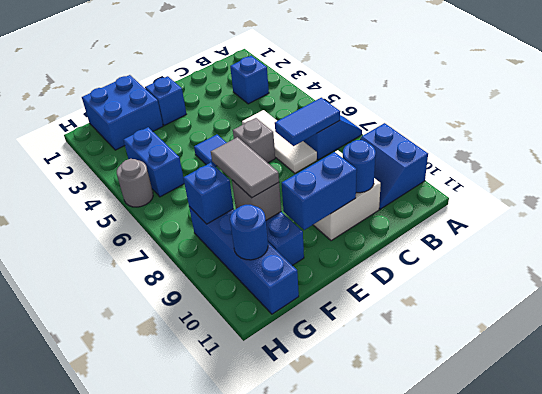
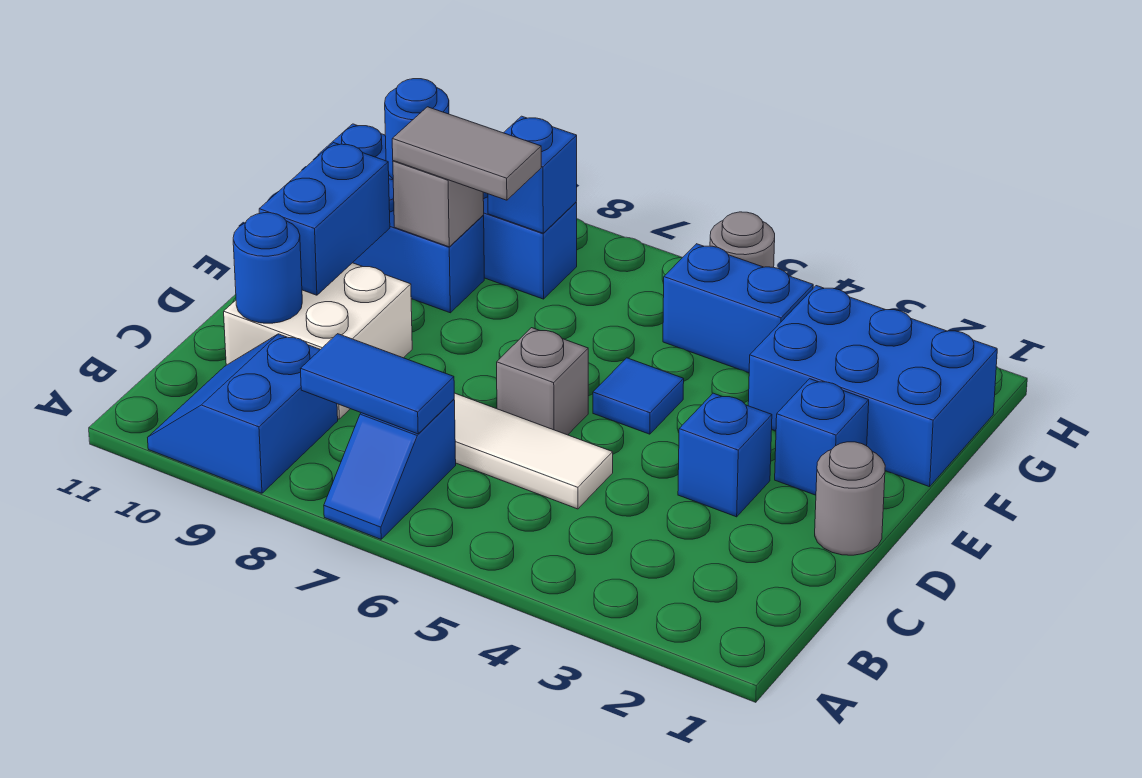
blue 2x2 slope [360,123,428,209] -> blue 2x2 slope turned to [148,334,338,493]
blue 1x1 brick [230,56,269,104] -> blue 1x1 brick moved to [678,393,772,517]
blue 1x2 tile [275,98,340,146] -> blue 1x2 tile turned to [300,334,454,434]
none -> grey 1x1 round brick [815,442,885,555]
blue 2x2 brick [82,75,163,150] -> blue 2x3 brick [748,286,997,487]

